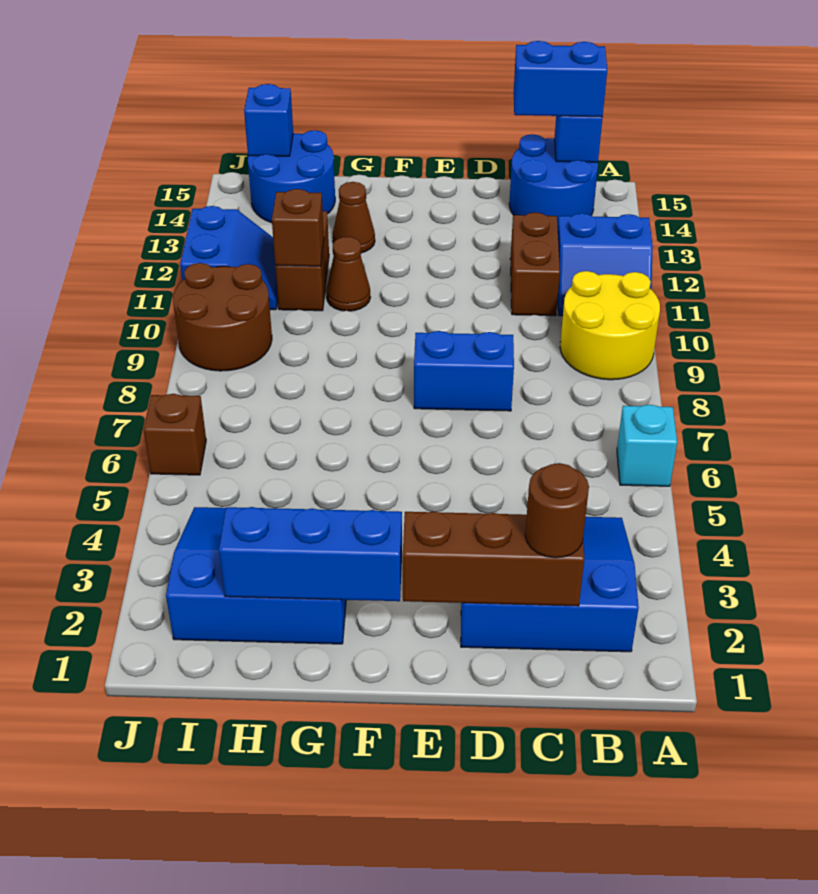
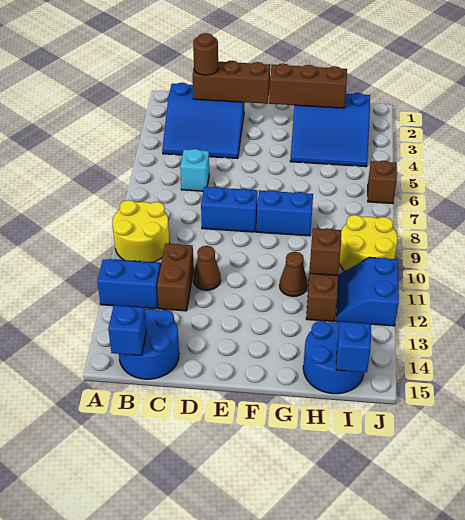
cyan 1x1 brick [617,405,677,486] -> cyan 1x1 brick moved to [180,149,209,191]
blue 1x2 brick [514,41,607,117] -> blue 1x2 brick moved to [256,190,313,236]
blue 1x3 brick [219,507,402,601] -> brown 1x3 brick [269,63,347,108]
brown 1x1 cone [333,182,375,253] -> brown 1x1 cone moved to [193,246,221,290]
brown 2x2 round brick [173,263,272,371] -> yellow 2x2 round brick [339,215,398,271]

